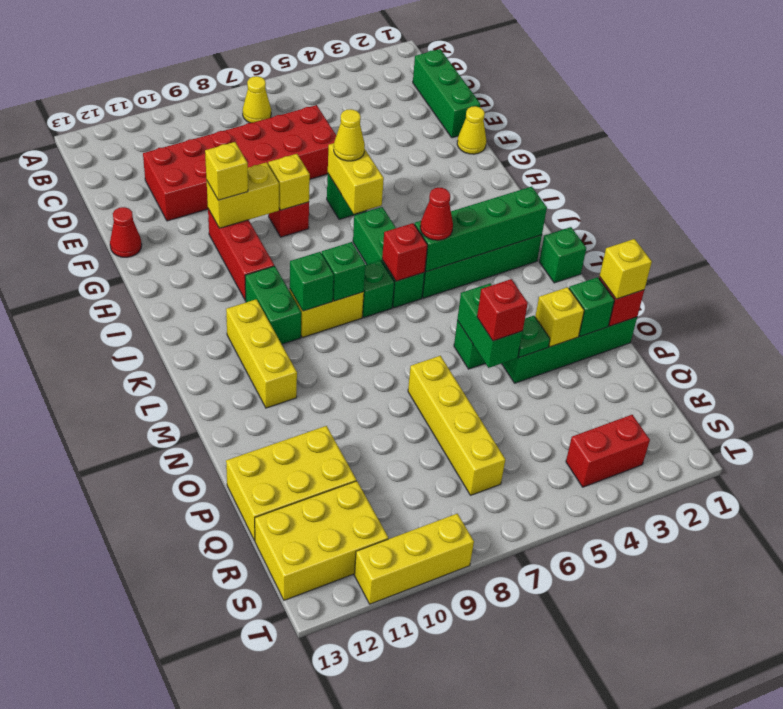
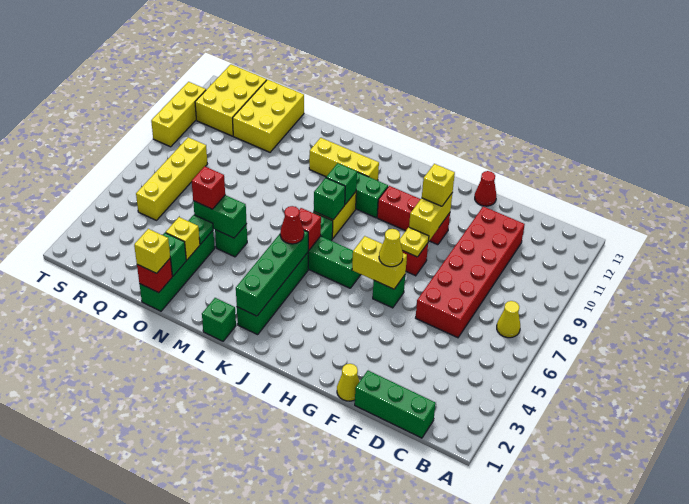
yellow 1x1 brick [268,154,310,210] -> yellow 1x1 plate [400,227,429,257]
yellow 1x4 brick [408,356,505,495] -> yellow 1x4 brick turned to [136,137,207,220]
red 1x2 brick [566,415,650,487] -> none

